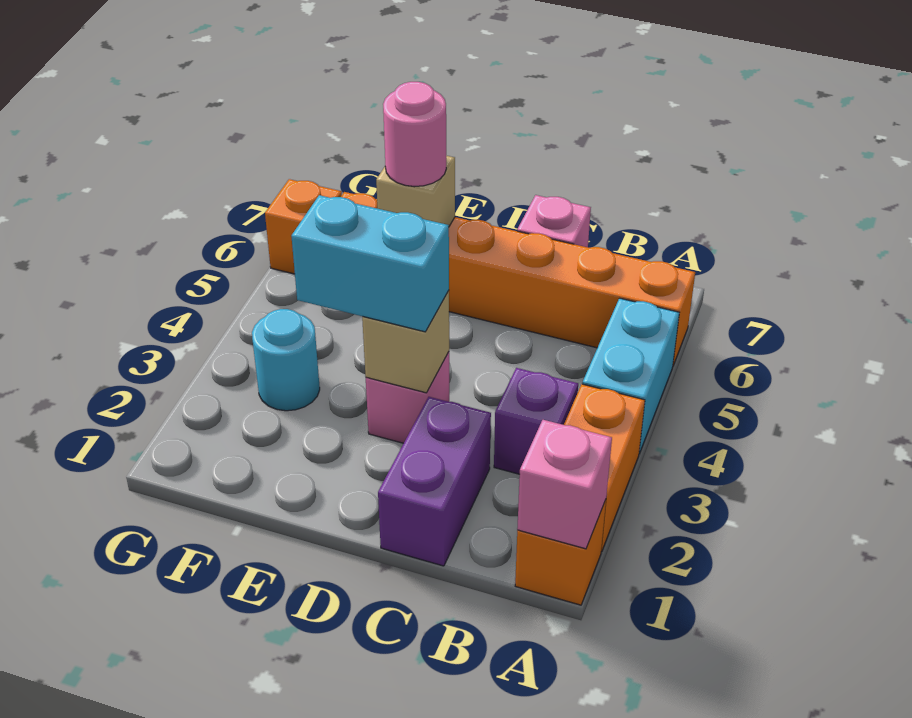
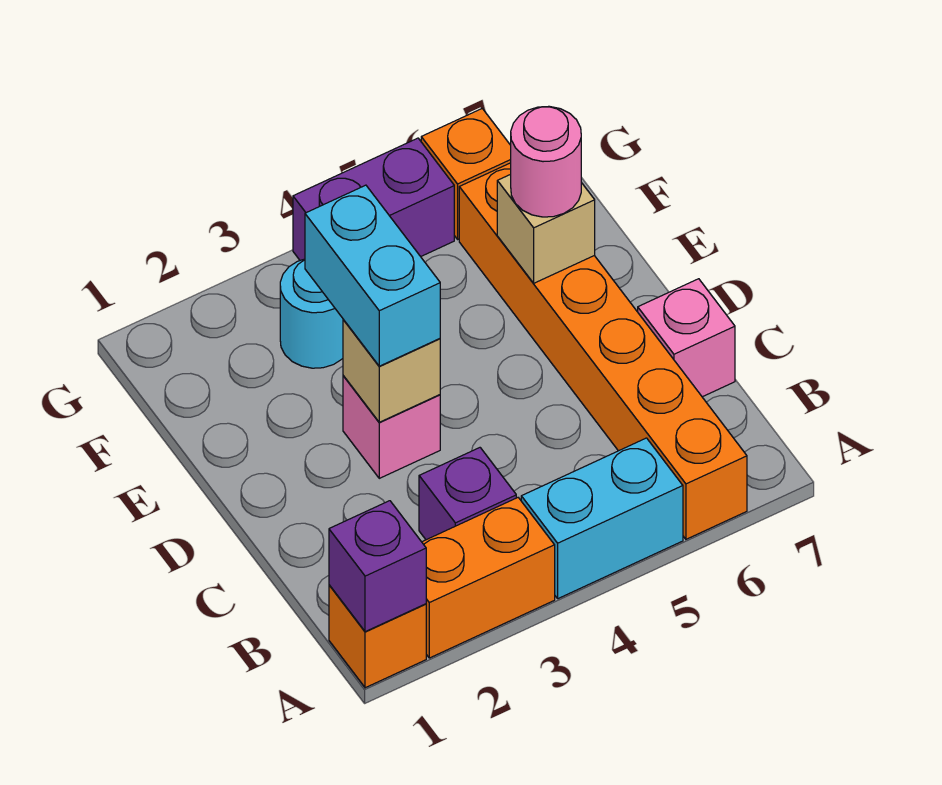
pink 1x1 brick [517,420,612,549] -> purple 1x1 brick [329,501,426,632]
purple 1x2 brick [378,397,491,566] -> purple 1x2 brick moved to [293,138,454,260]

